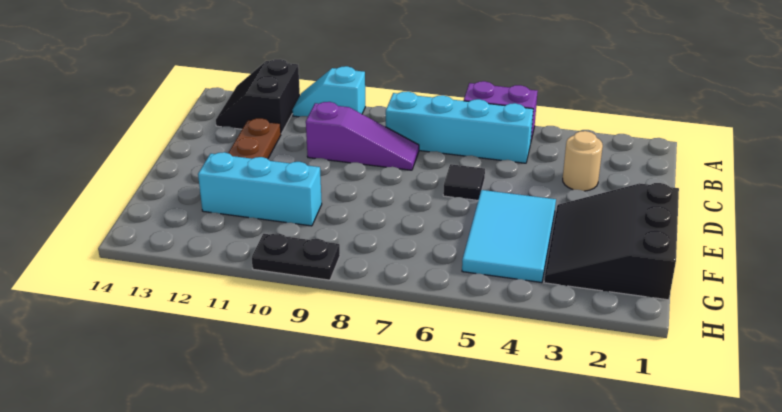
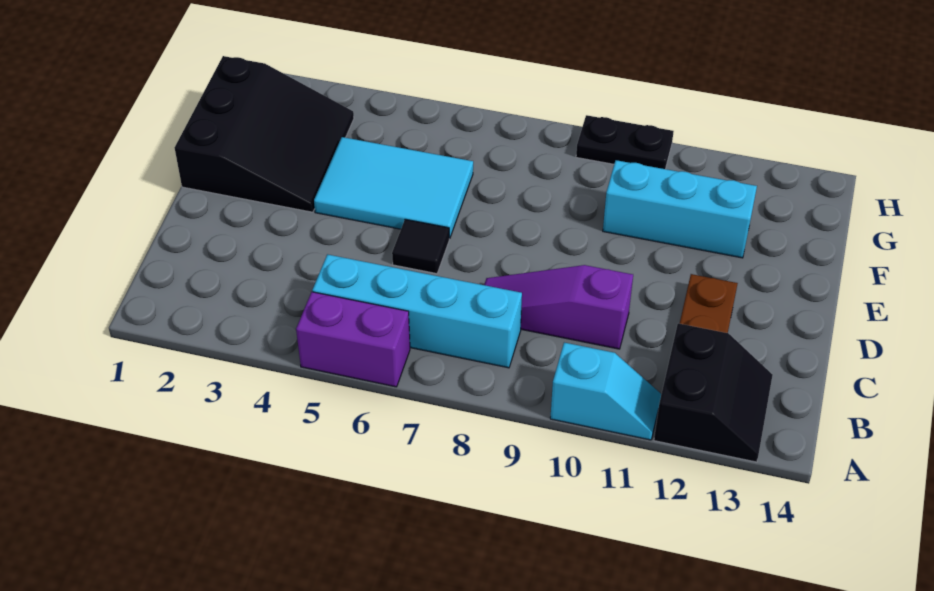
tan 1x1 round brick [563,131,603,191] -> none
cyan 2x3 tile [462,190,556,283] -> cyan 2x3 tile turned to [314,137,473,239]

